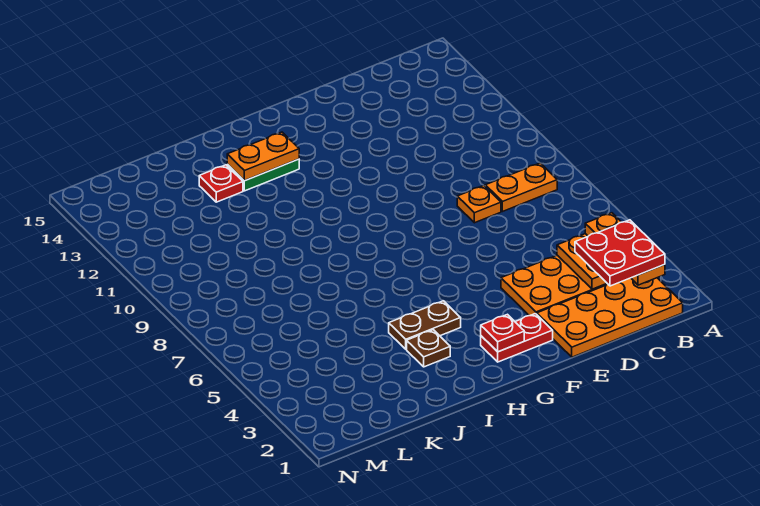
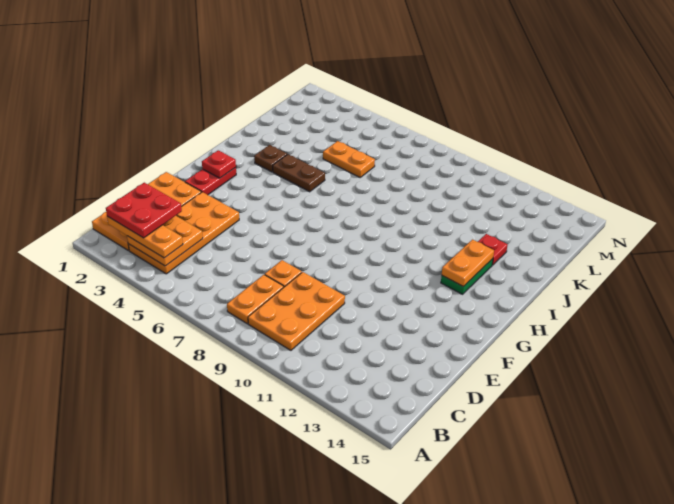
none -> orange 2x3 plate [248,272,345,350]
brown 1x2 plate [389,301,461,349] -> brown 1x2 plate turned to [273,154,325,192]
none -> orange 1x2 plate [323,141,375,177]

